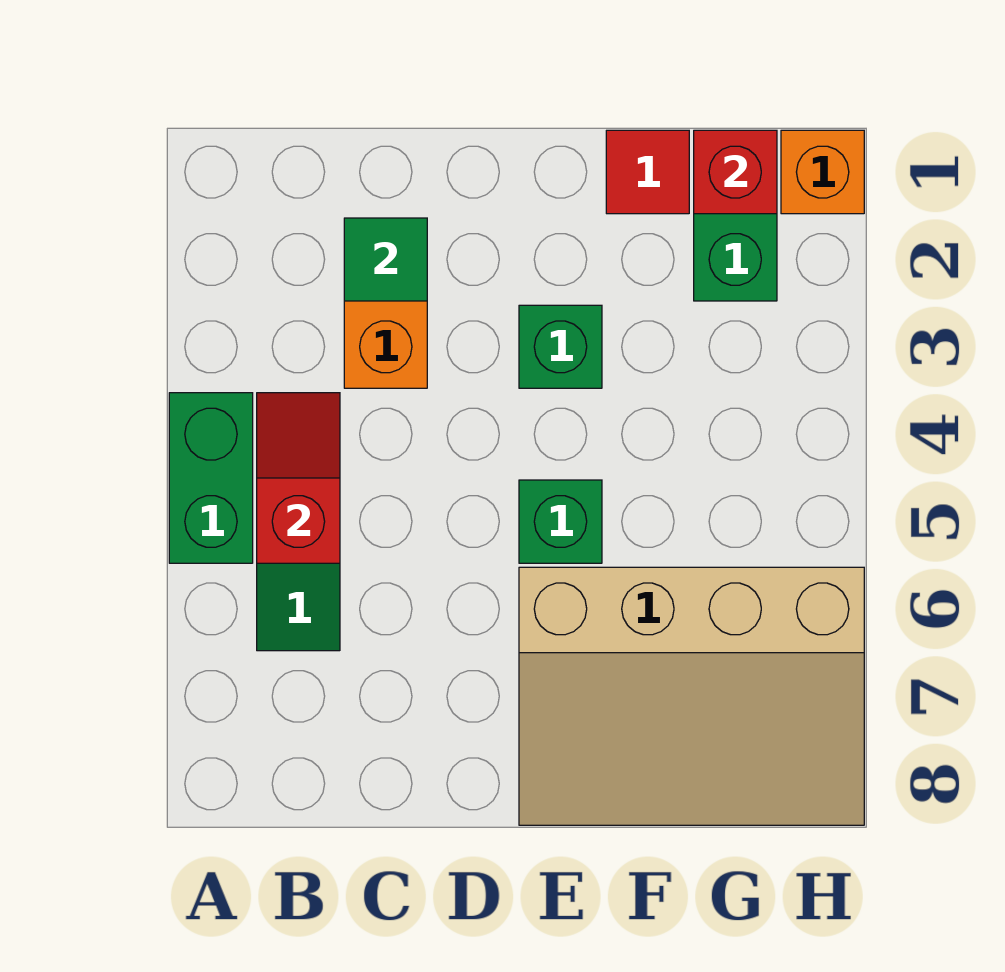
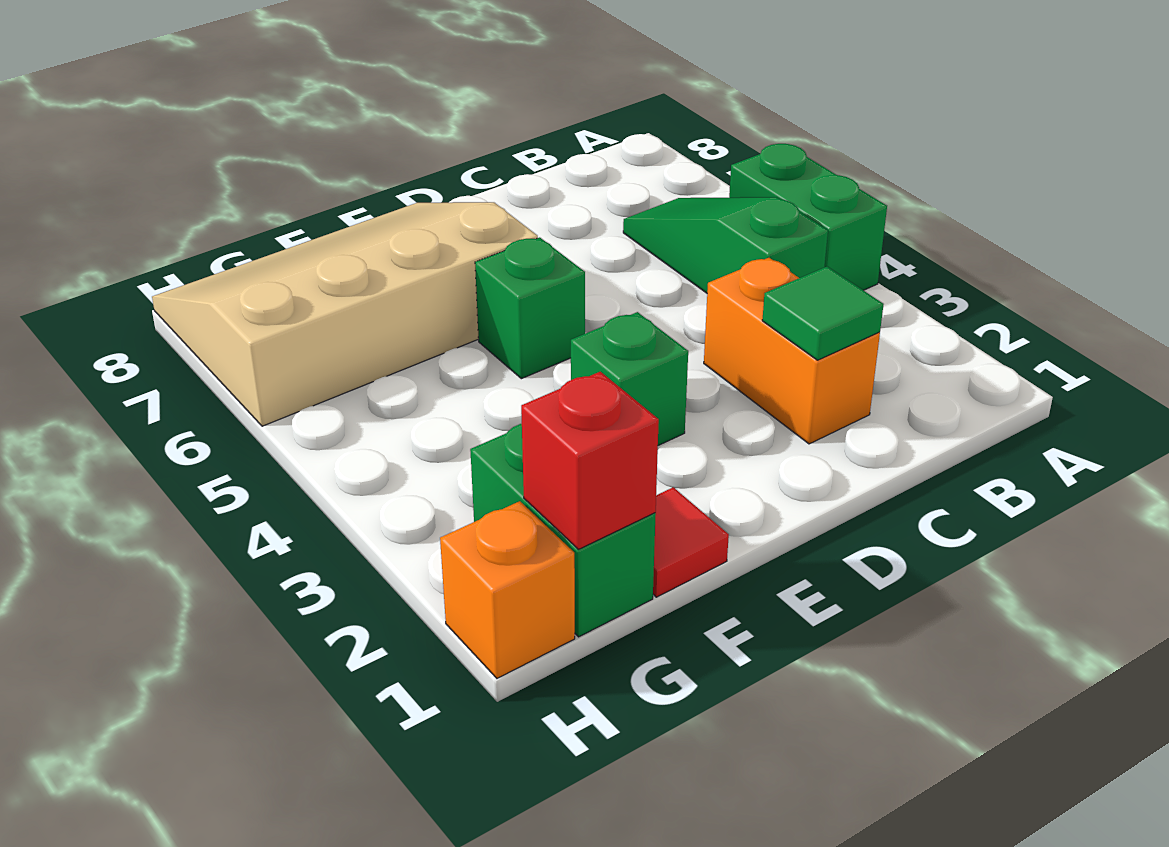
red 1x2 slope [257,393,340,563] -> none

